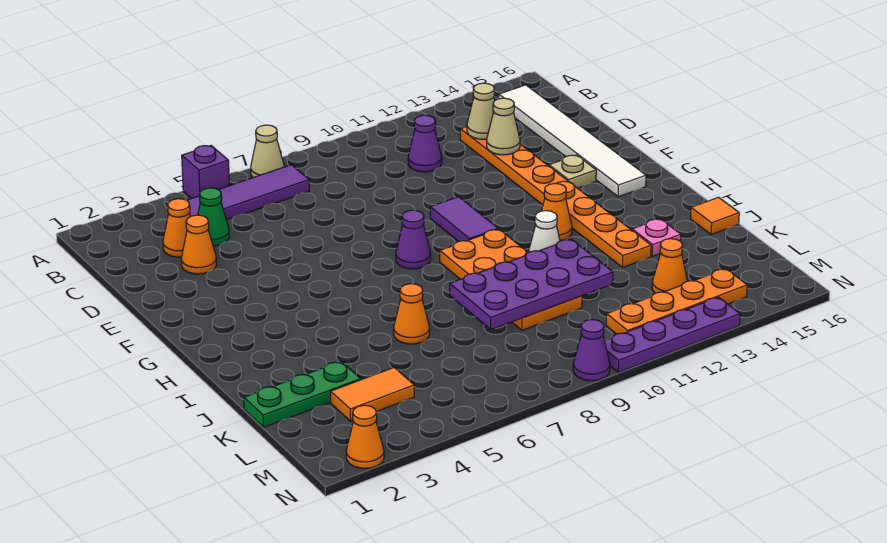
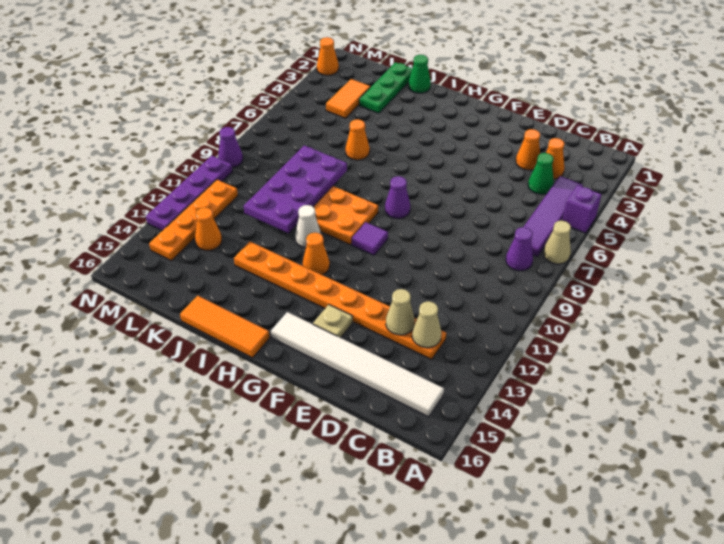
purple 1x1 cone [408,115,442,172] -> purple 1x1 cone moved to [506,227,533,271]
purple 1x2 tile [430,197,498,242] -> purple 1x1 tile [352,222,388,255]
none -> green 1x1 cone [408,55,431,93]
pink 1x1 plate [632,219,681,256] -> none
orange 1x1 tile [691,197,739,235] -> orange 1x3 tile [180,296,270,358]

